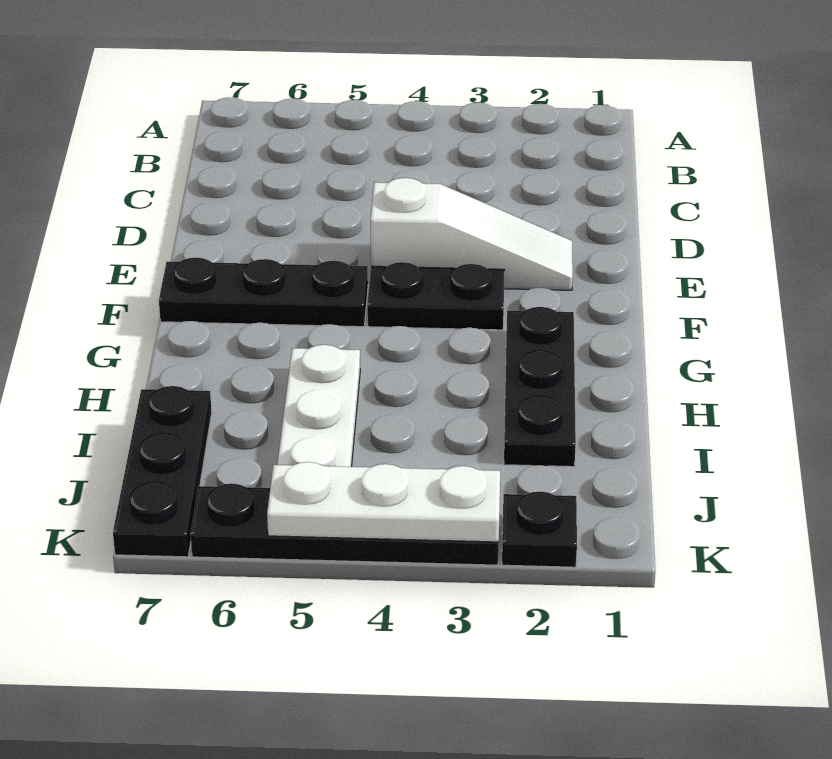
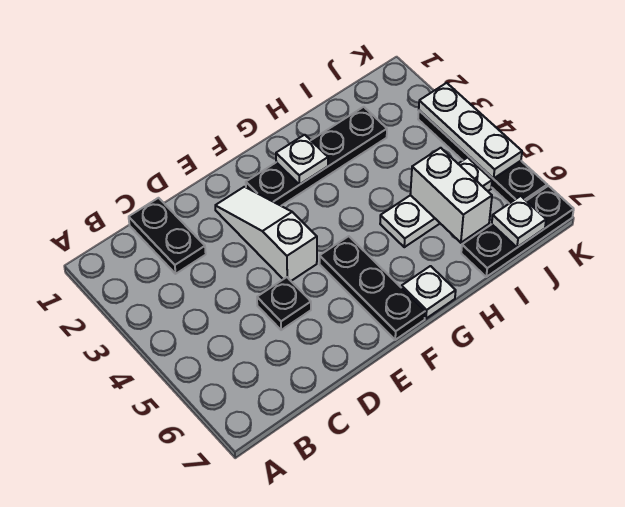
black 1x2 plate [367,262,505,330] -> black 1x2 plate moved to [129,198,206,274]
black 1x3 plate [504,307,576,467] -> black 1x4 plate [246,107,387,206]
none -> white 1x1 plate [276,135,328,185]
none -> white 1x1 plate [401,266,456,319]
none -> white 1x2 brick [410,148,492,243]
none -> white 1x1 plate [492,196,546,247]
black 1x1 plate [502,492,577,567] -> black 1x1 plate moved to [257,277,311,330]

